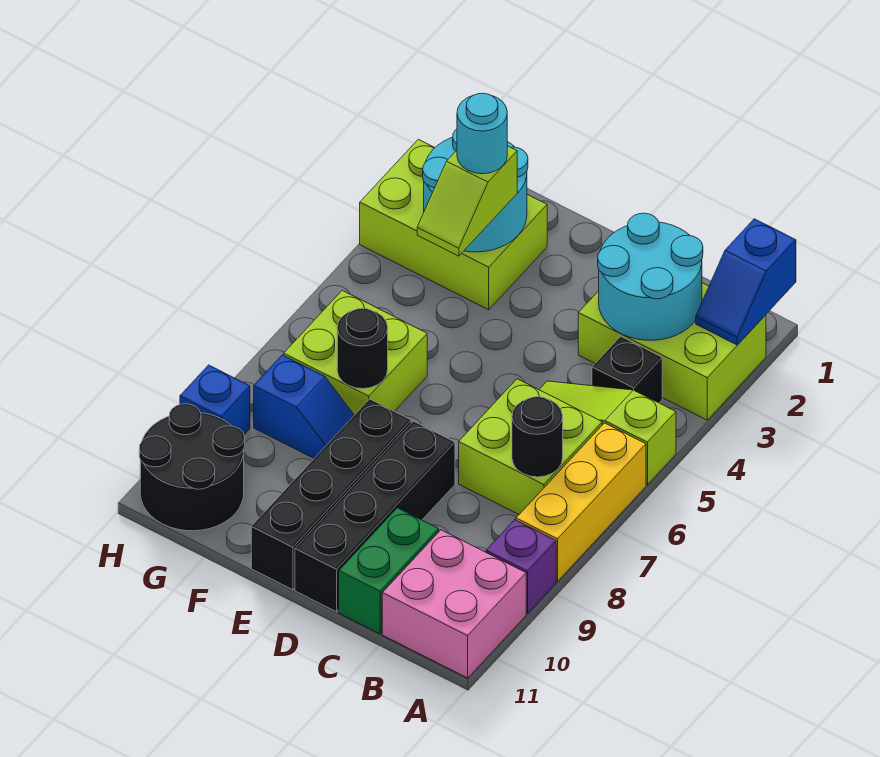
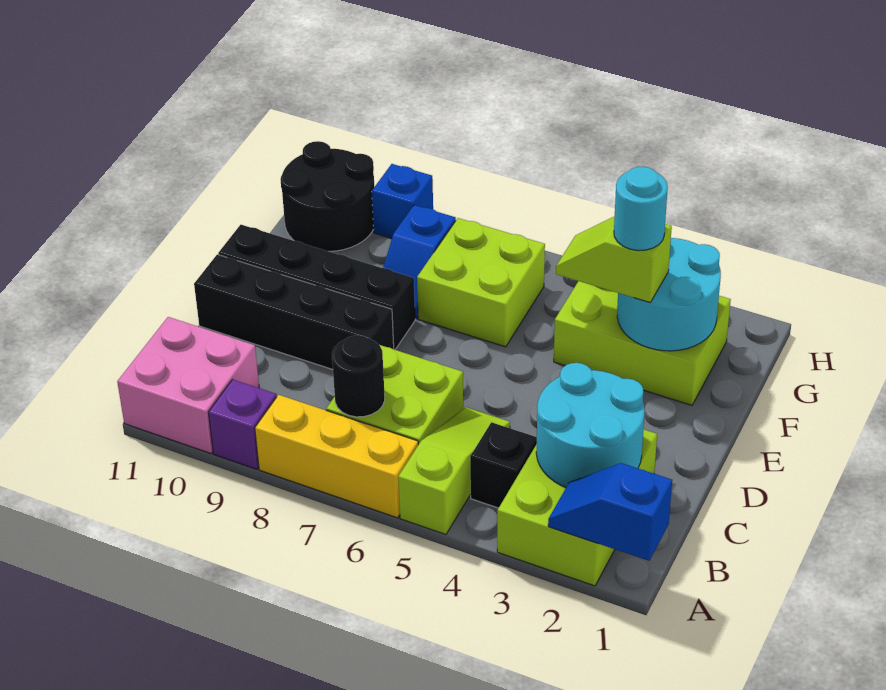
green 1x2 brick [339,508,439,634] -> none
lime 2x3 brick [360,139,547,310] -> lime 2x3 brick turned to [554,281,731,405]
black 1x1 round brick [337,308,388,389] -> none

